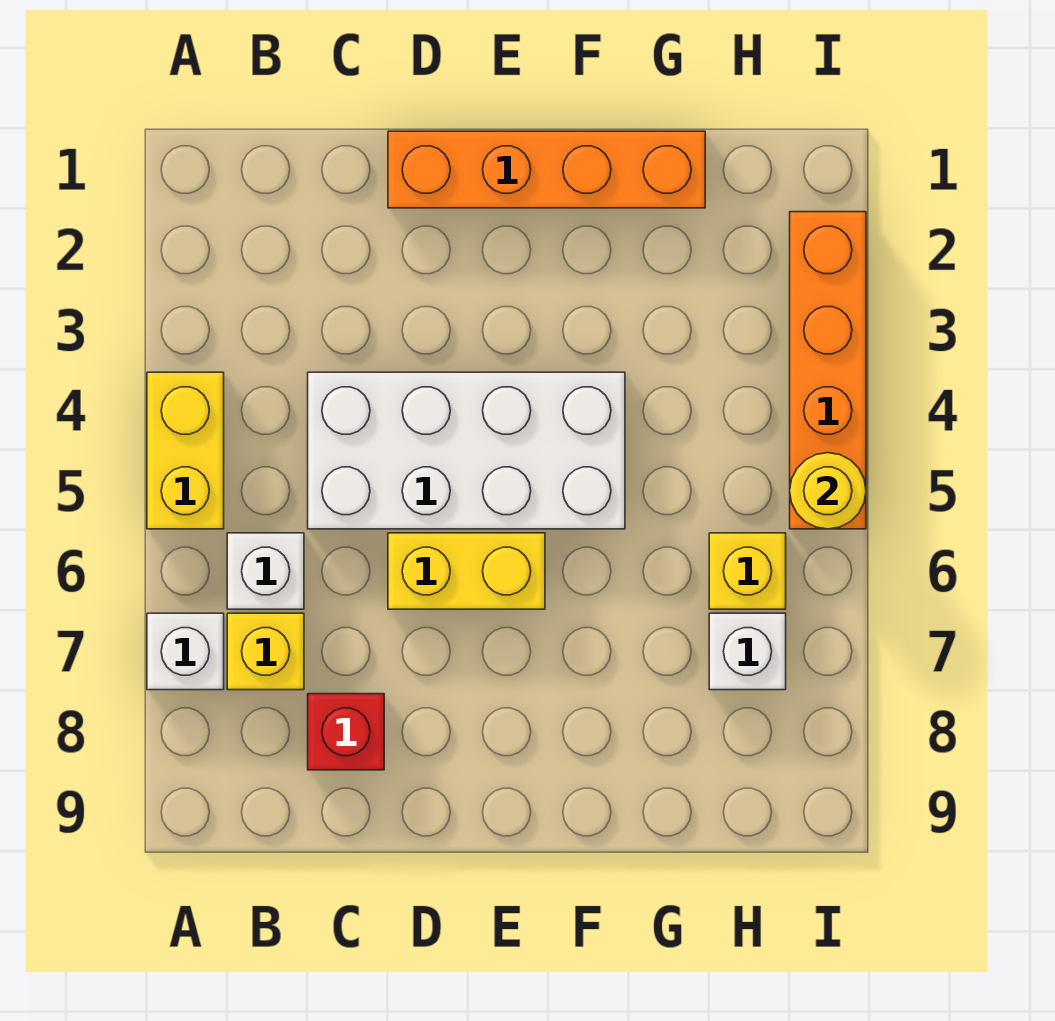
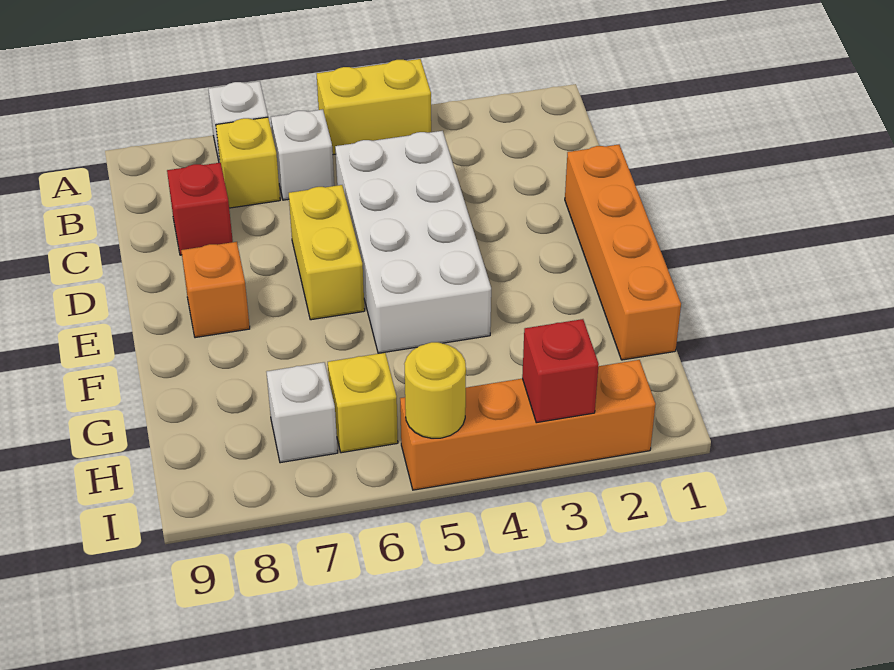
none -> orange 1x1 brick [181,242,250,338]
none -> red 1x1 brick [522,319,599,423]

